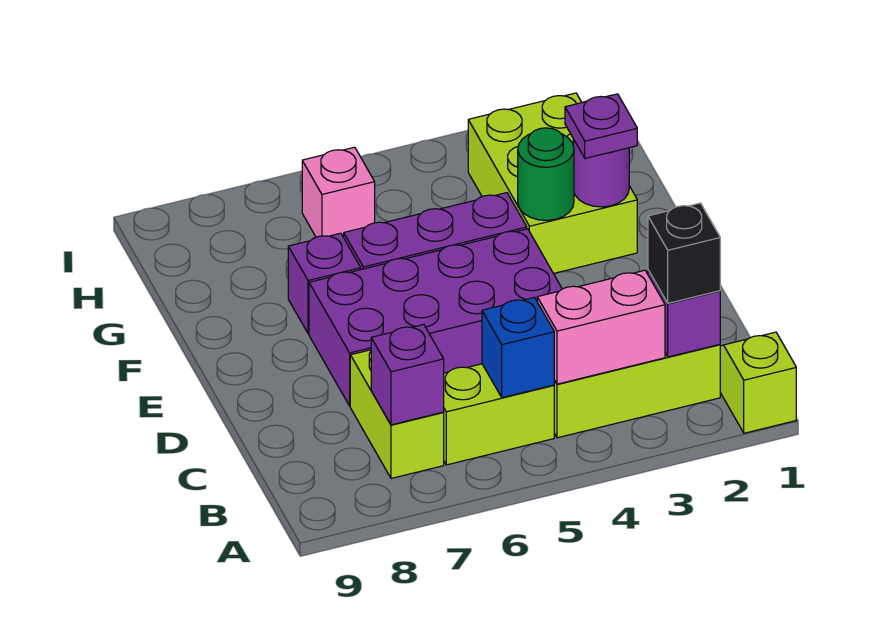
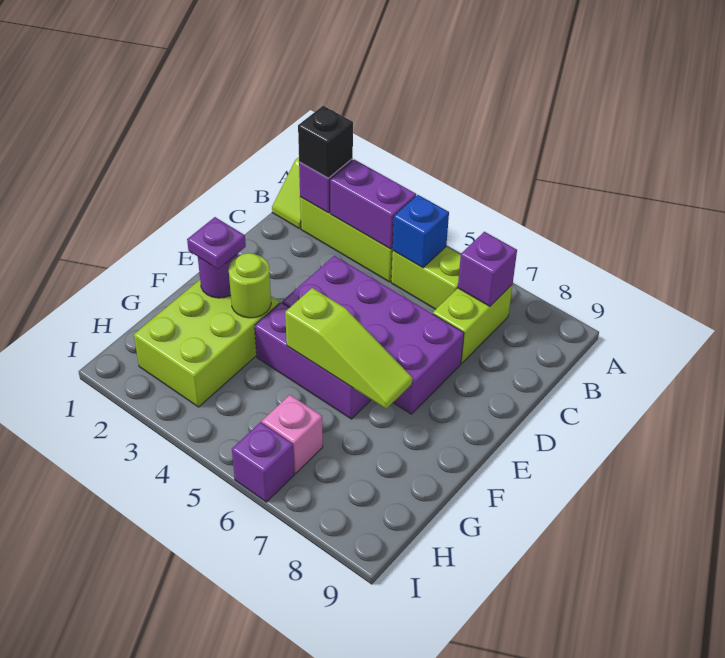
pink 1x2 brick [537,270,665,384] -> purple 1x2 brick [330,159,416,249]
green 1x1 round brick [518,128,574,220] -> lime 1x1 round brick [229,253,271,318]
none -> lime 1x3 slope [285,288,413,409]
purple 1x1 brick [288,233,361,334] -> purple 1x1 brick moved to [232,422,294,502]

